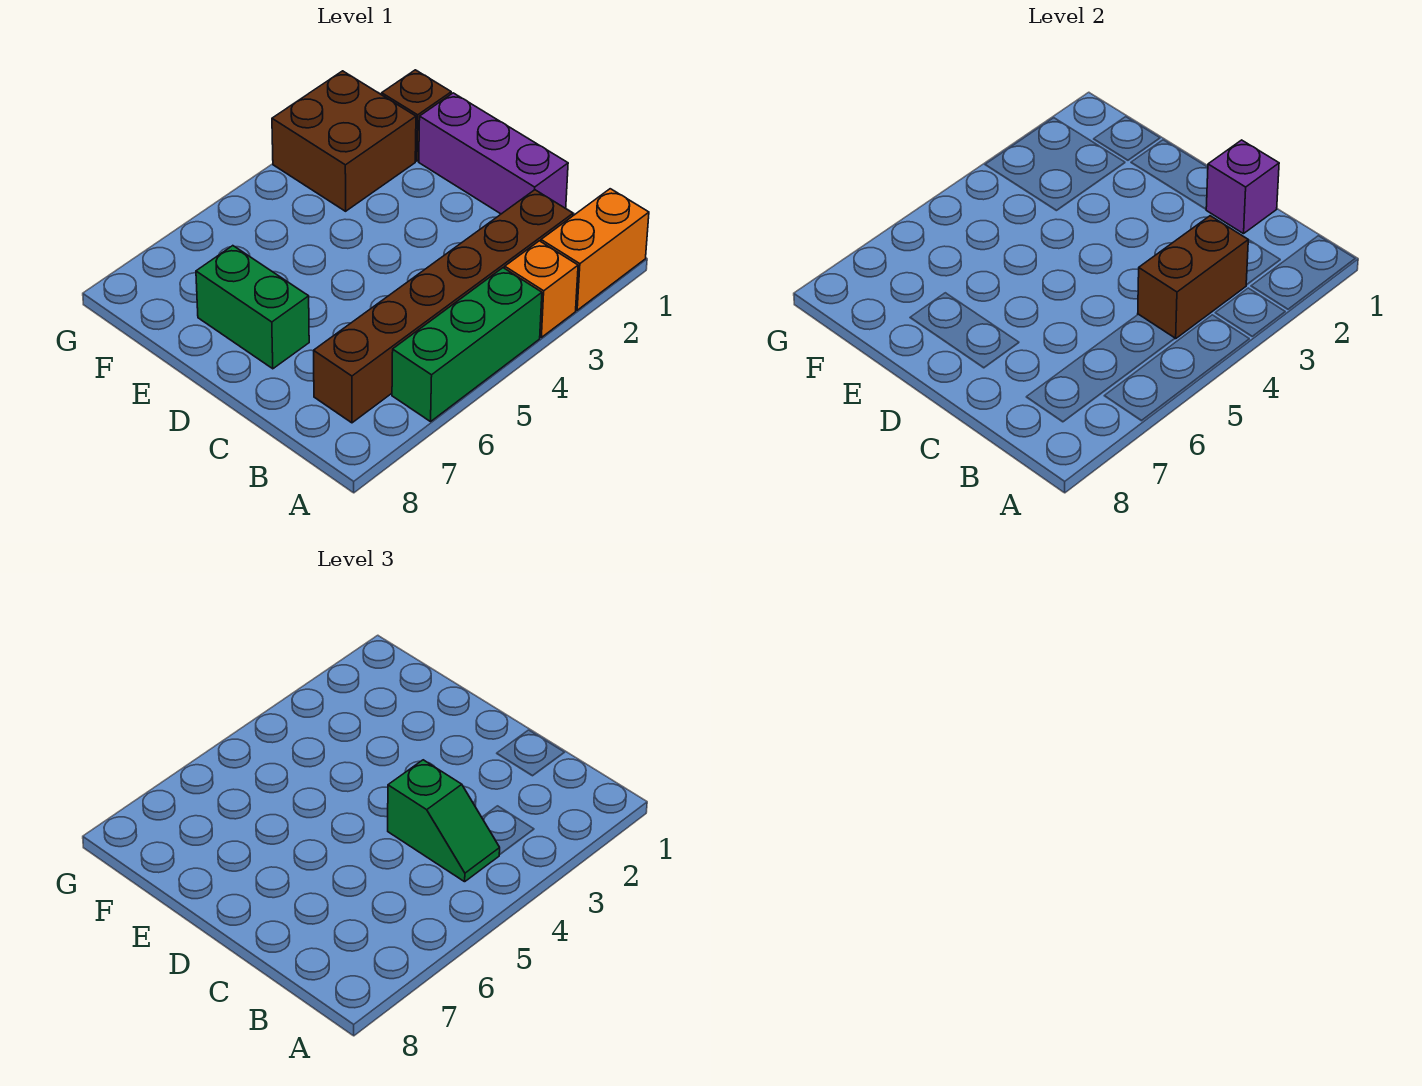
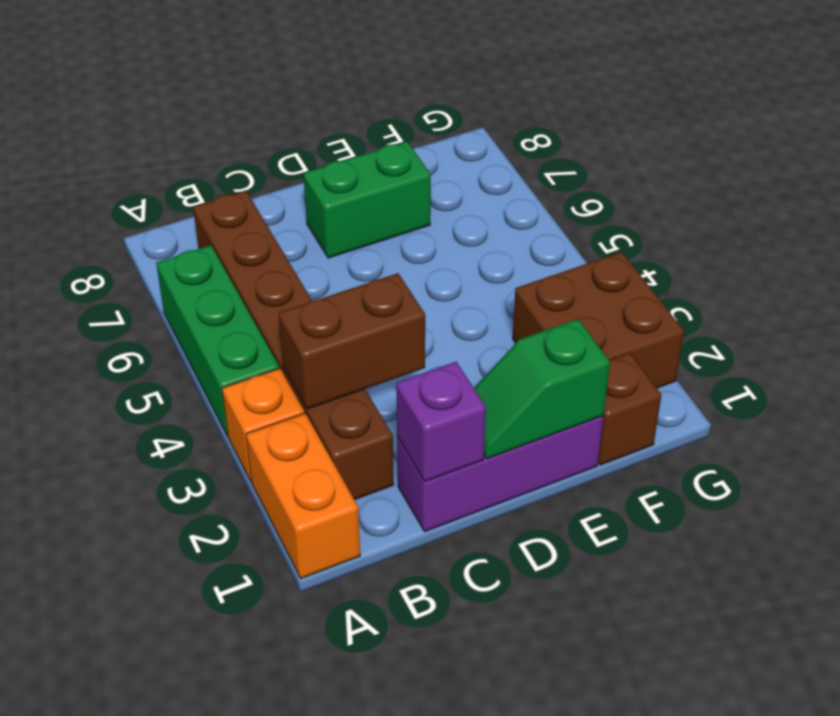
brown 1x2 brick [1138,216,1248,339] -> brown 1x2 brick turned to [279,273,425,409]
green 1x2 slope [388,760,500,882] -> green 1x2 slope moved to [474,319,610,459]

